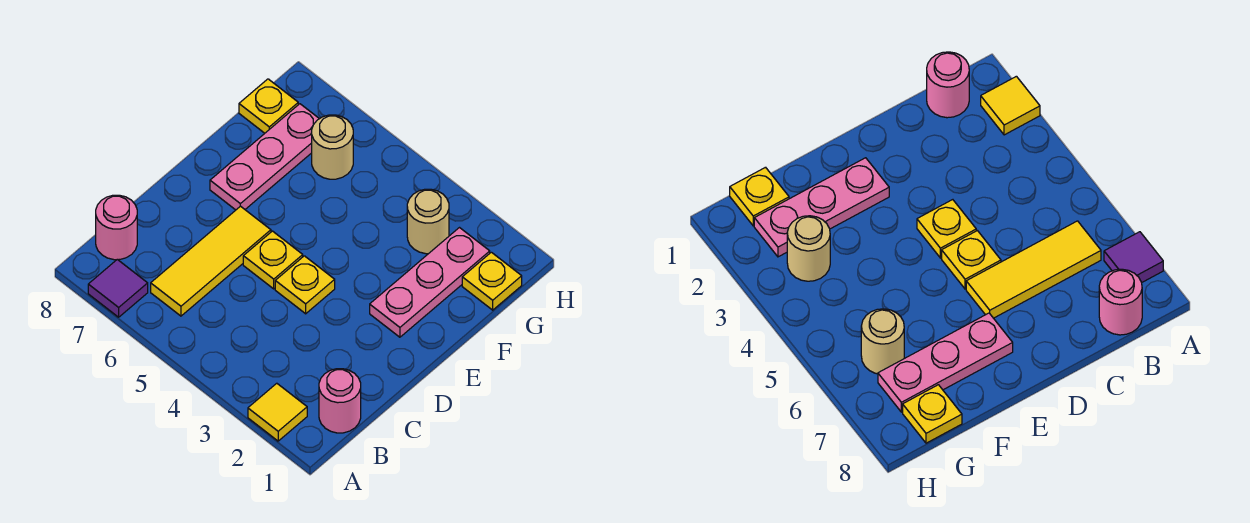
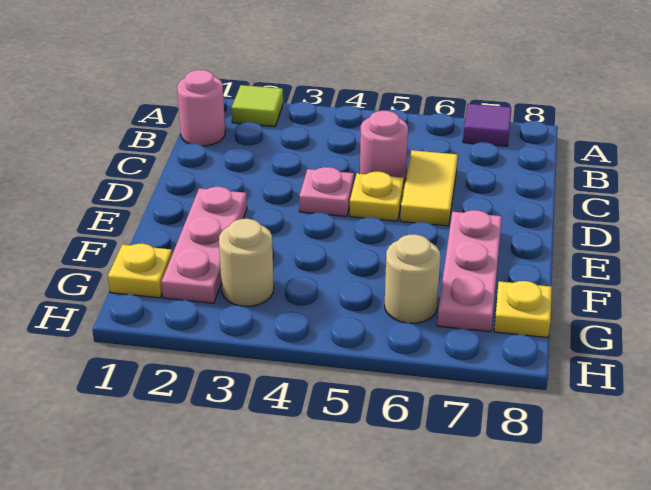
yellow 1x1 tile [248,383,307,441] -> lime 1x1 tile [232,85,283,127]
yellow 1x3 tile [151,206,271,316] -> yellow 1x2 tile [400,150,458,226]
pink 1x1 round brick [96,195,137,260] -> pink 1x1 round brick moved to [360,111,408,182]
yellow 1x1 plate [275,256,335,314] -> pink 1x1 plate [299,167,354,216]

